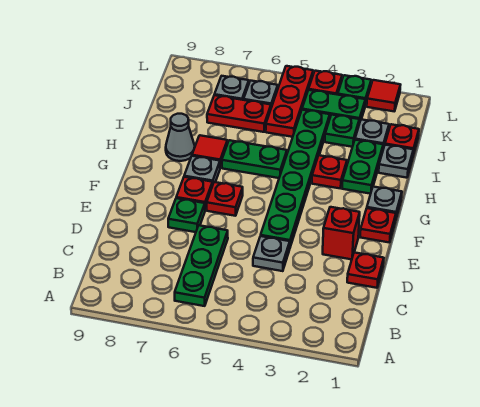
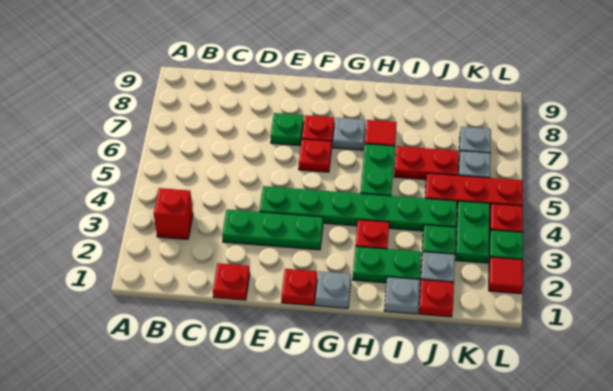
green 1x3 plate [175,225,228,306] -> green 1x3 plate moved to [222,209,323,250]
grey 1x1 plate [253,236,290,271] -> none
red 1x1 brick [323,207,360,259] -> red 1x1 brick moved to [154,188,193,239]
grey 1x1 cone [166,114,195,161] -> none
red 1x2 plate [207,95,271,132] -> red 1x2 plate turned to [394,146,459,180]

